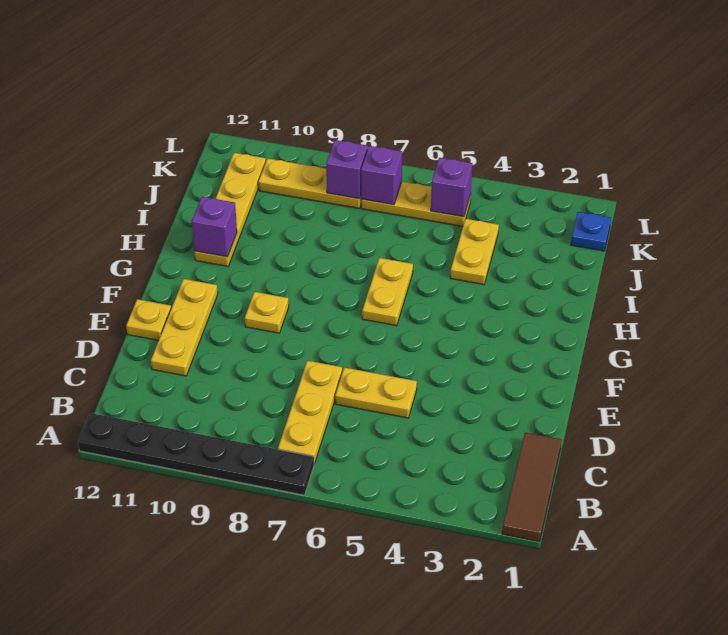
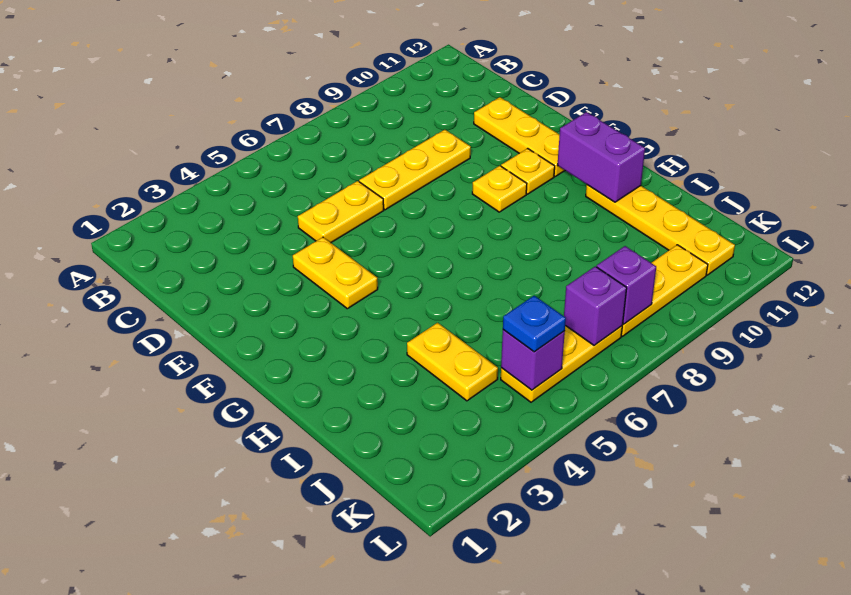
brown 1x3 tile [502,433,562,541] -> none
black 1x6 plate [78,413,314,495] -> none
yellow 1x3 plate [278,361,342,464] -> yellow 1x3 plate turned to [359,130,471,210]
yellow 1x1 plate [126,299,171,341] -> yellow 1x1 plate moved to [501,148,555,194]
yellow 1x2 plate [362,258,413,326] -> yellow 1x2 plate moved to [293,237,378,309]
purple 1x1 brick [192,197,237,257] -> purple 1x2 brick [558,112,645,202]
blue 1x1 plate [571,212,611,251] -> blue 1x1 plate moved to [503,296,566,352]

